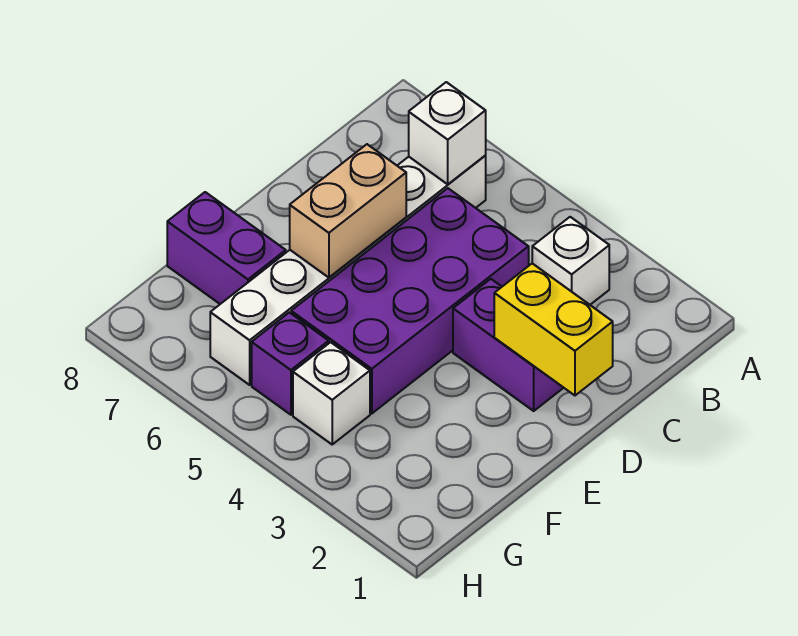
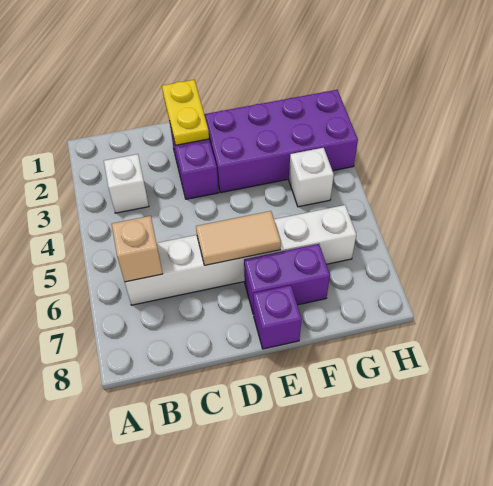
white 1x1 brick [409,82,486,184] -> tan 1x1 brick [112,216,163,282]
purple 2x4 brick [291,188,529,414] -> purple 2x4 brick moved to [204,90,358,193]
yellow 1x2 brick [494,264,613,395] -> yellow 1x2 plate [162,80,209,145]
tan 1x2 brick [290,144,406,278] -> tan 1x2 tile [196,211,281,265]
purple 1x2 brick [167,192,286,304] -> purple 1x2 brick turned to [244,244,330,314]
purple 1x1 brick [252,312,329,415] -> purple 1x1 brick moved to [253,285,302,349]

